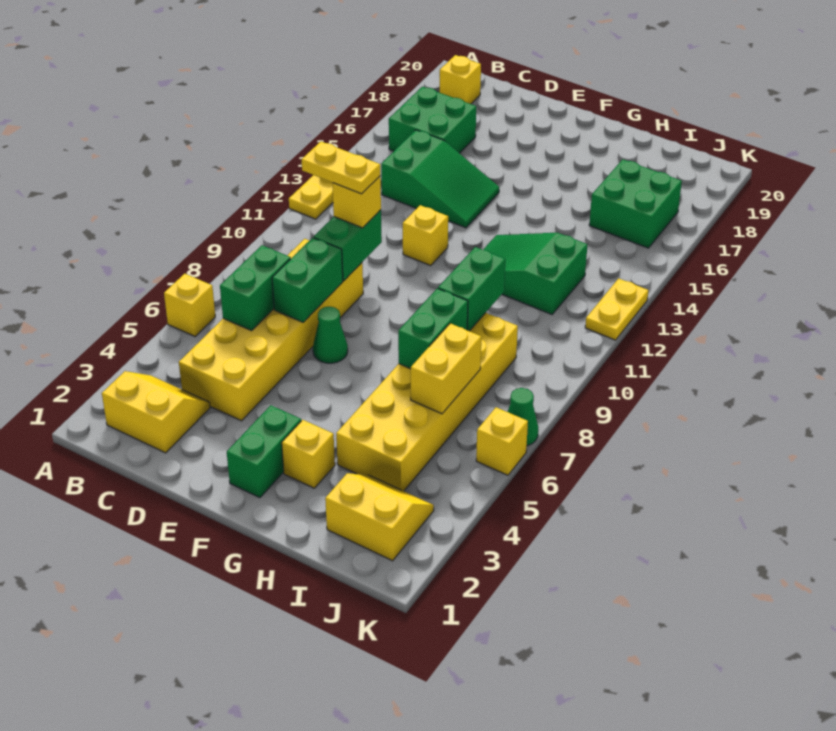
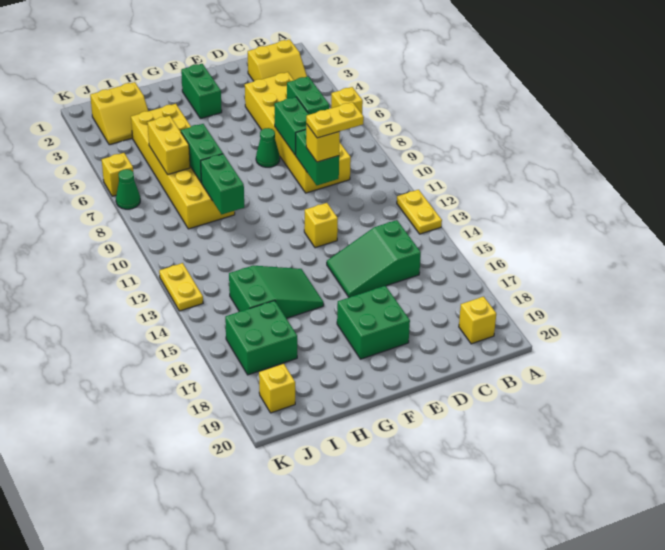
green 2x2 brick [389,87,476,153] -> green 2x2 brick moved to [337,286,410,359]
yellow 1x1 brick [282,420,335,488] -> yellow 1x1 brick moved to [259,364,295,413]
green 2x3 slope [483,233,587,314] -> green 2x3 slope moved to [229,266,324,318]

